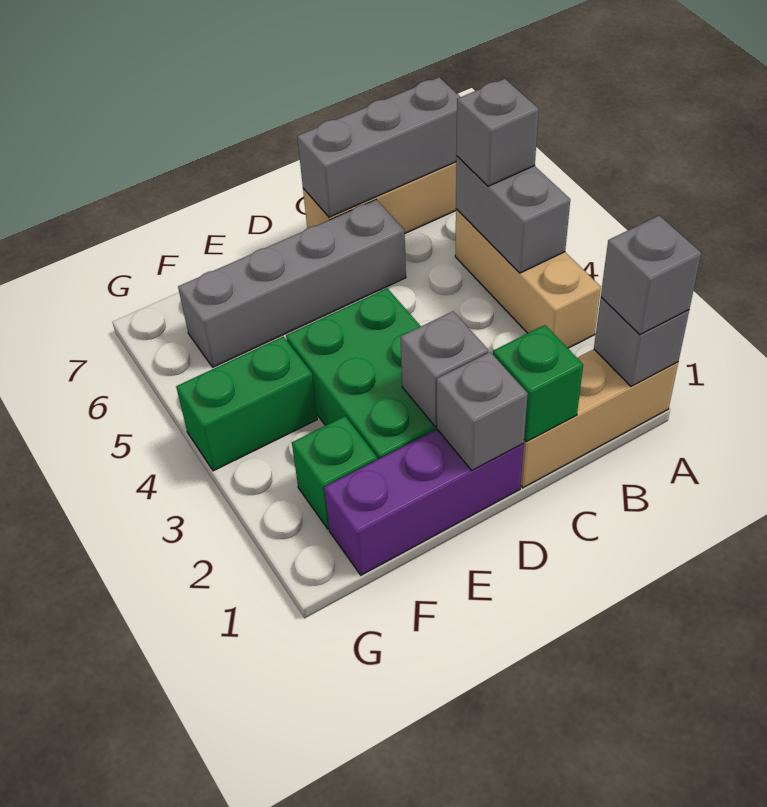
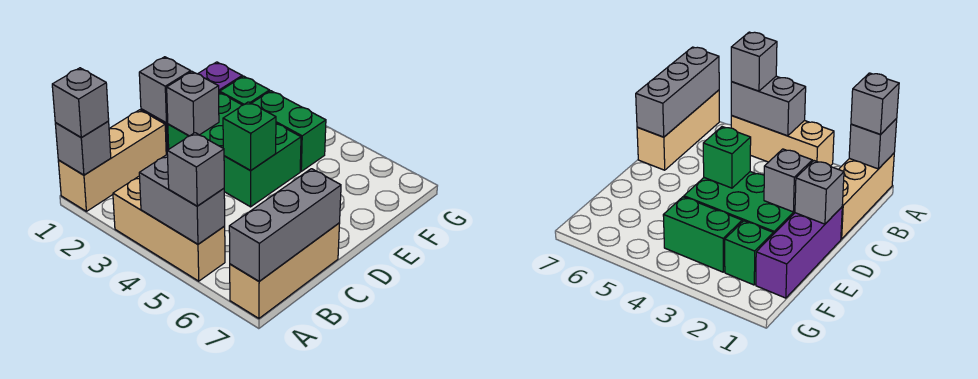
green 1x1 brick [493,325,583,442] -> green 1x1 brick moved to [223,102,276,171]
grey 1x4 brick [178,200,406,367] -> none
green 1x2 brick [176,337,317,471] -> green 1x2 brick turned to [252,91,326,171]

